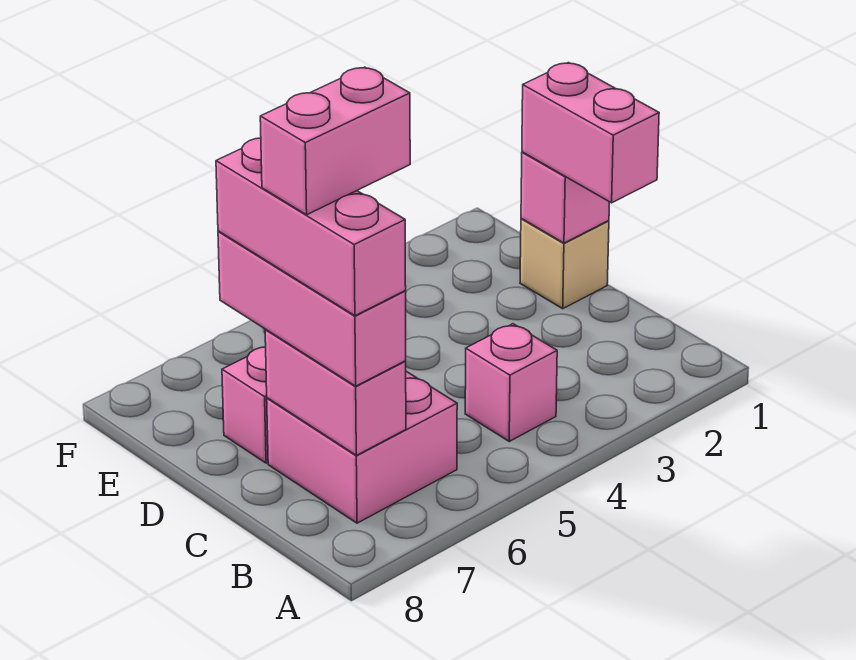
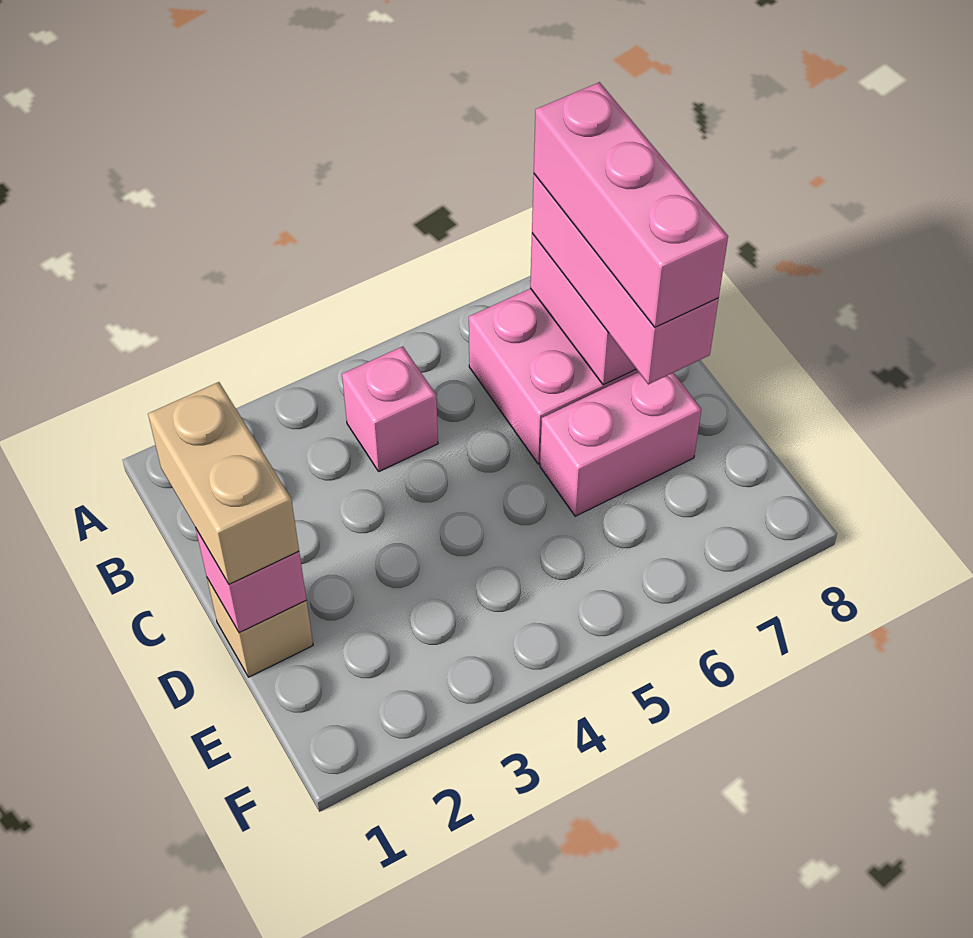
pink 1x2 brick [522,63,659,203] -> tan 1x2 brick [148,382,299,584]
pink 1x2 brick [260,67,410,215] -> none

